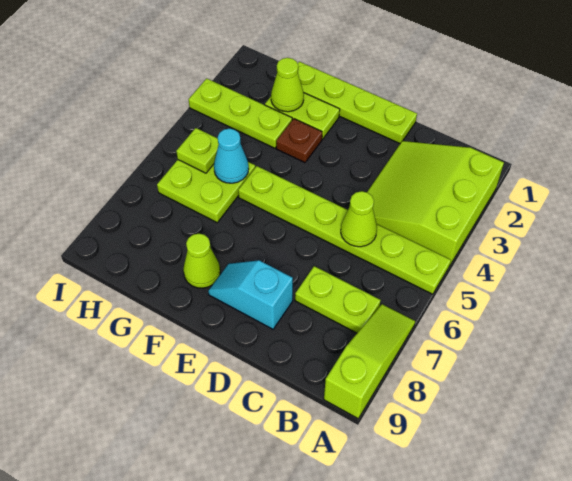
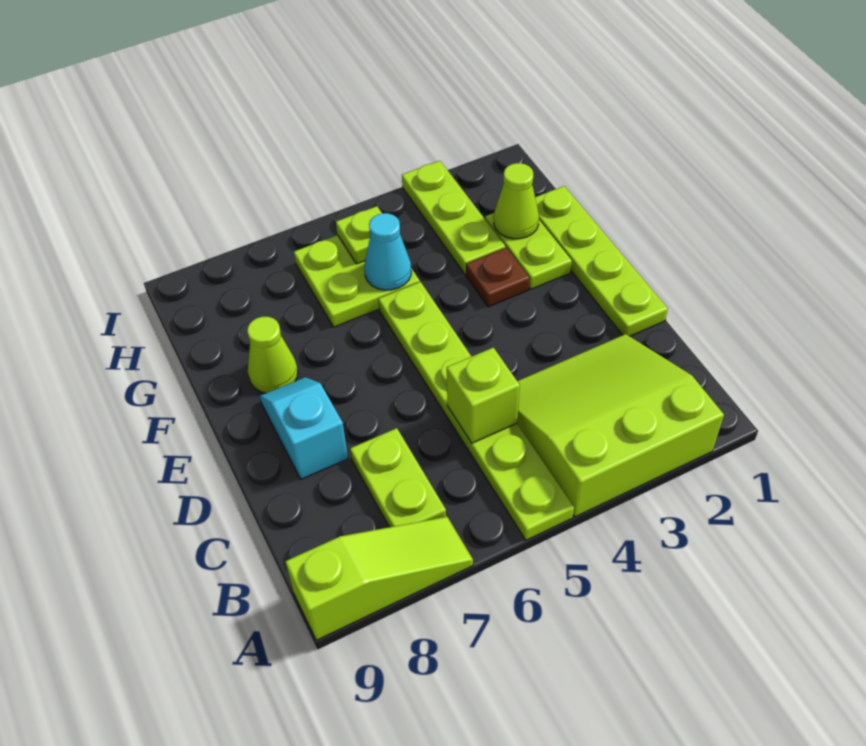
lime 1x1 cone [341,191,377,247] -> lime 1x1 brick [447,347,520,443]

